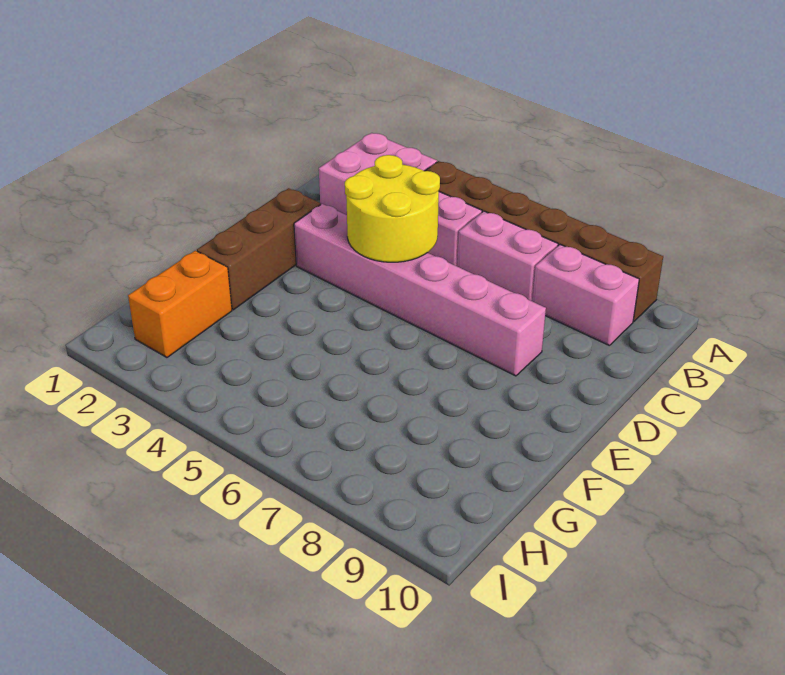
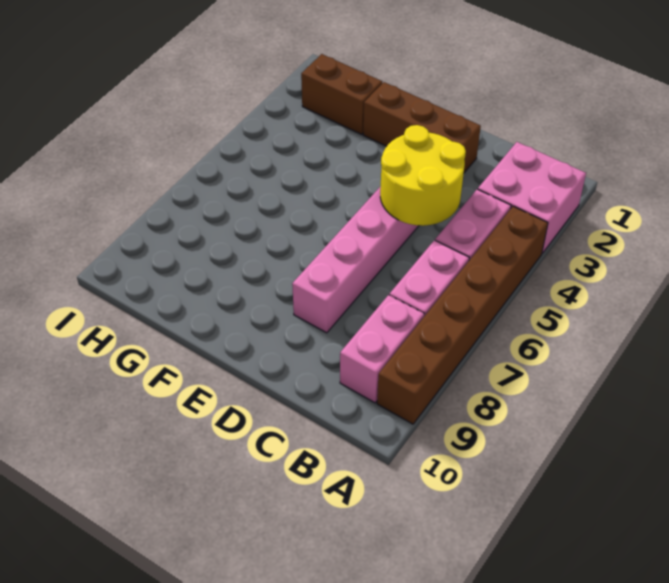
orange 1x2 brick [128,251,232,357] -> brown 1x2 brick [301,54,382,134]

